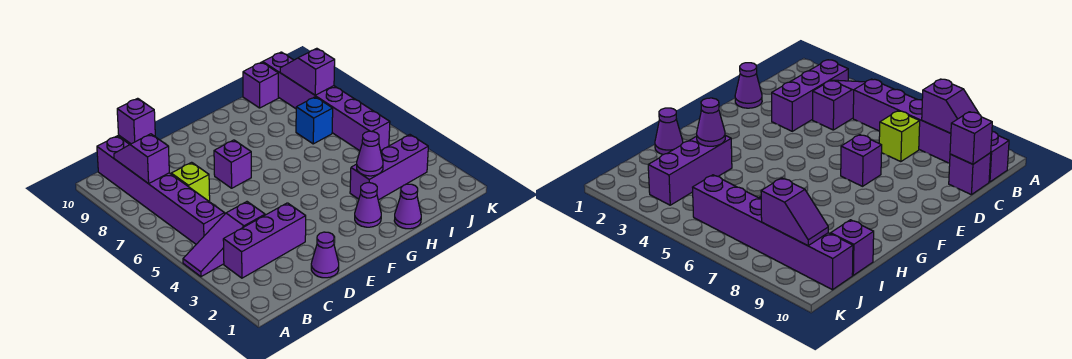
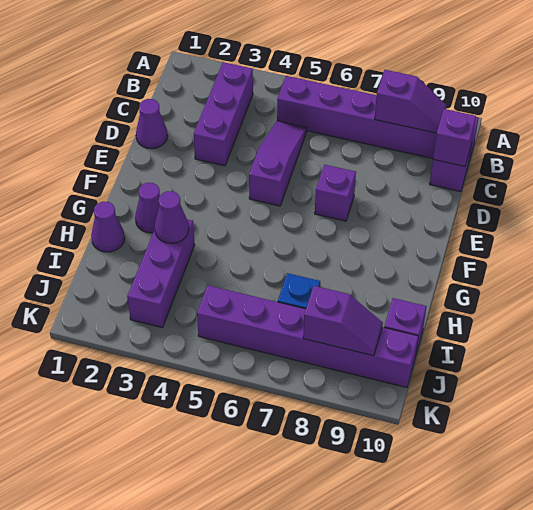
purple 1x3 slope [183,202,265,277] -> purple 1x3 slope moved to [249,121,307,206]
lime 1x1 brick [171,162,210,201] -> none

